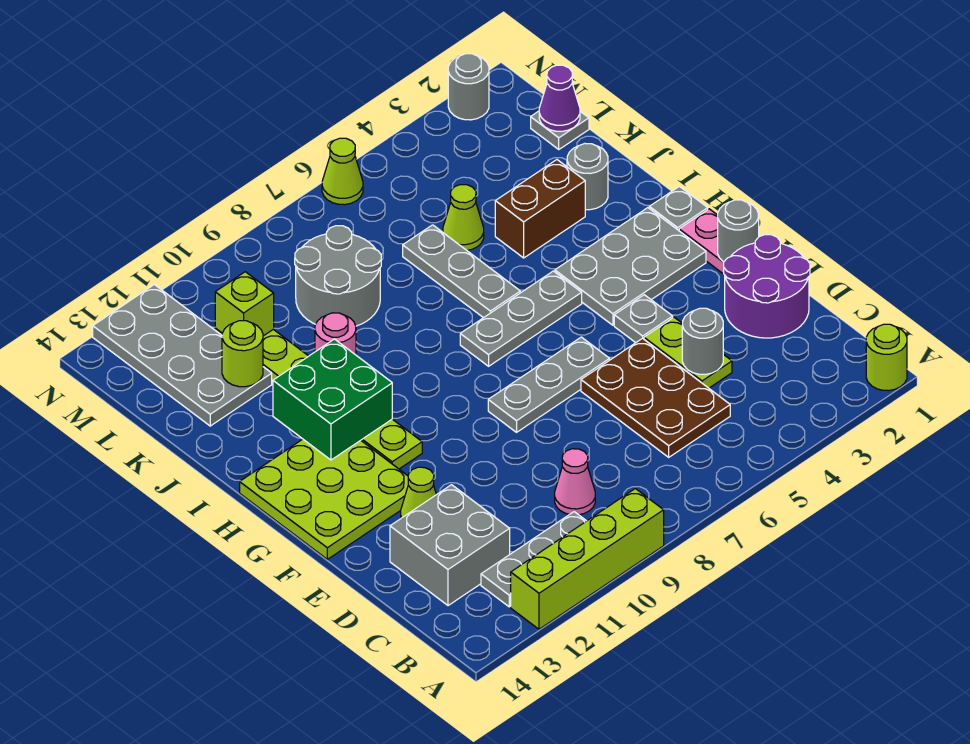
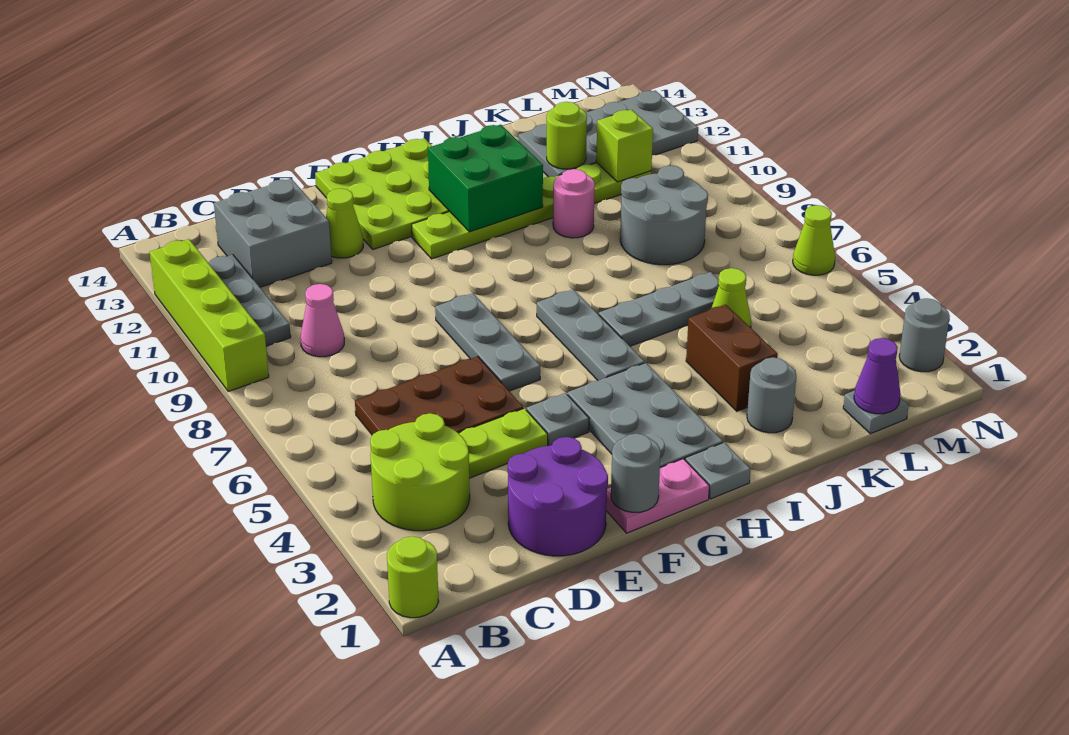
none -> lime 2x2 round brick [370,413,470,531]
grey 1x1 round brick [682,308,723,375] -> none

